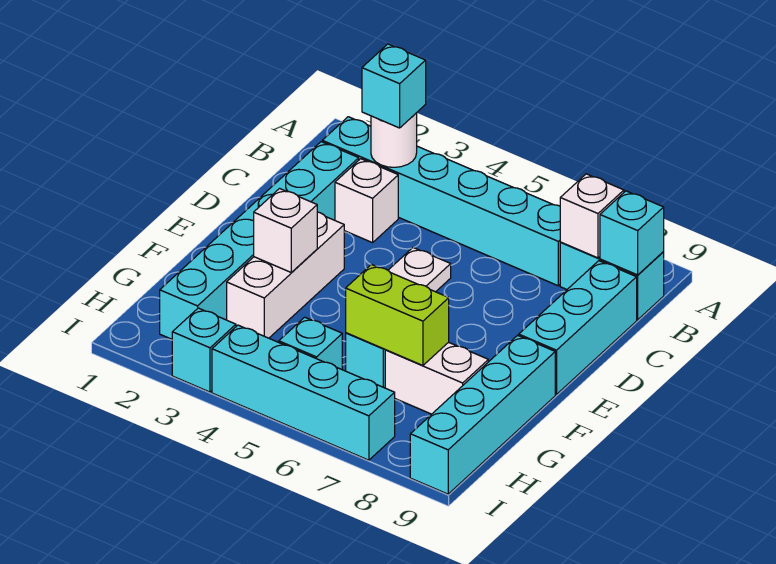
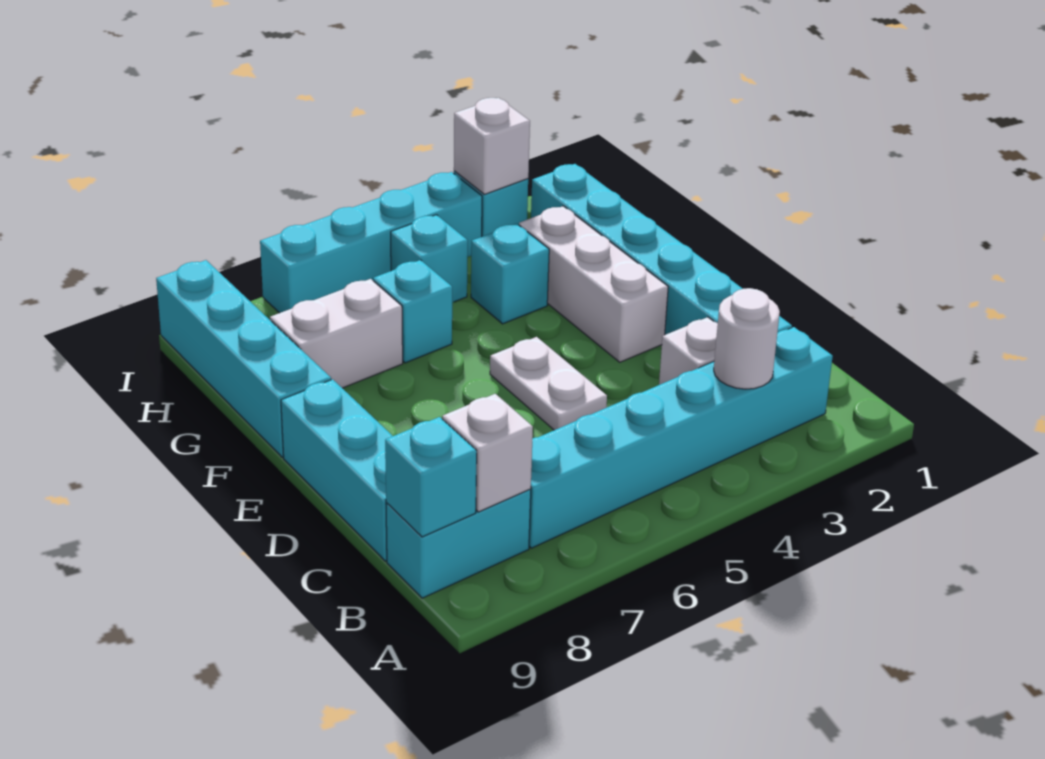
cyan 1x1 brick [362,44,426,128] -> cyan 1x1 brick moved to [471,224,549,324]
white 1x1 brick [254,189,317,273] -> white 1x1 brick moved to [454,98,530,194]
lime 1x2 brick [346,265,449,365] -> none

